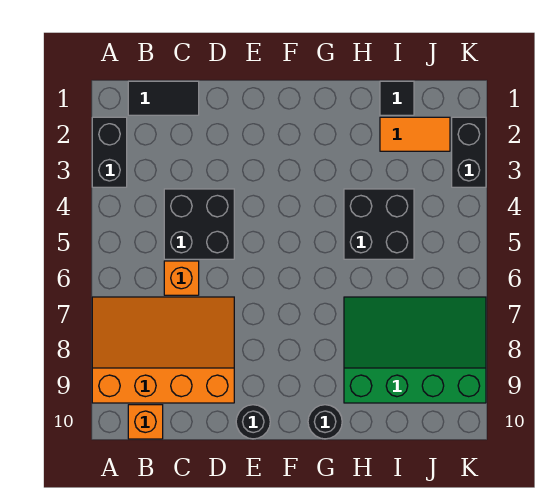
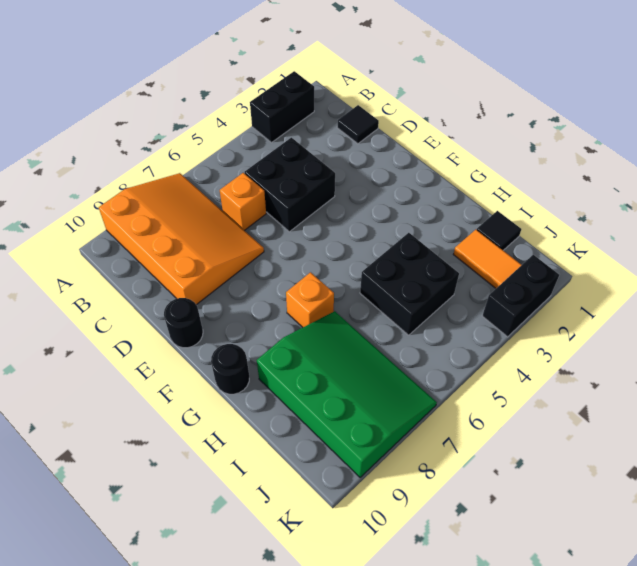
black 1x2 tile [128,81,199,115] -> black 1x1 tile [337,105,379,144]
orange 1x1 brick [128,405,163,439] -> orange 1x1 brick moved to [286,272,334,327]

